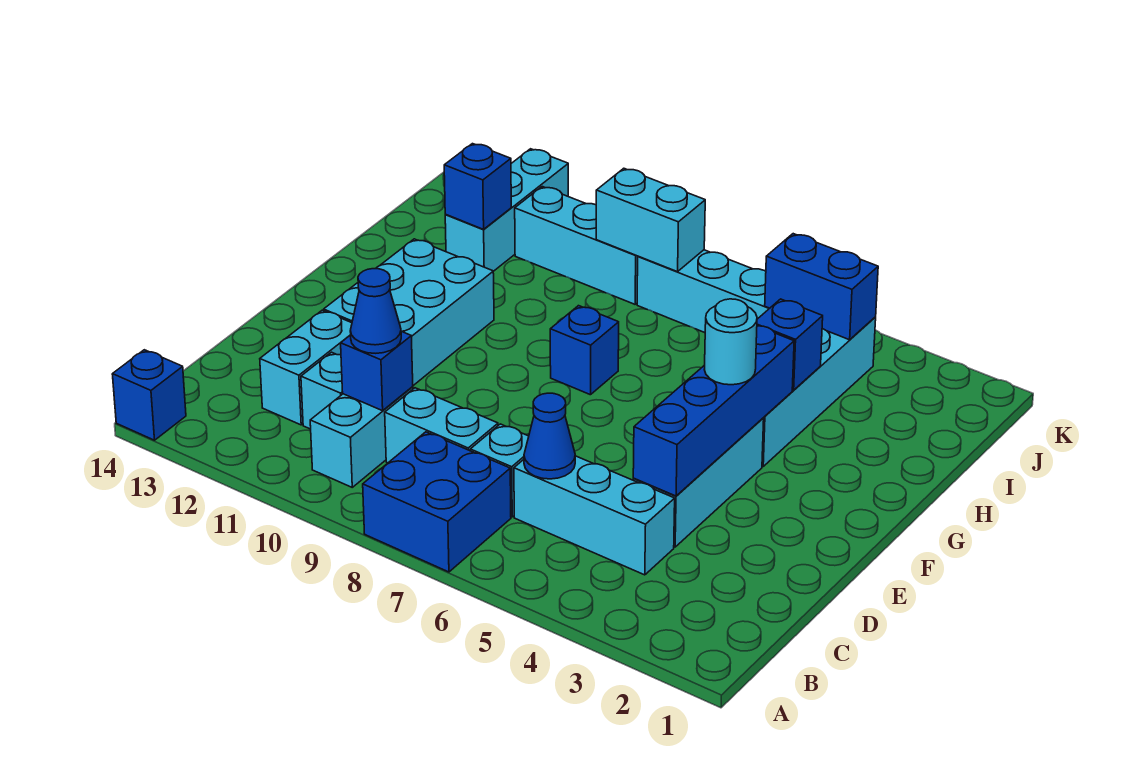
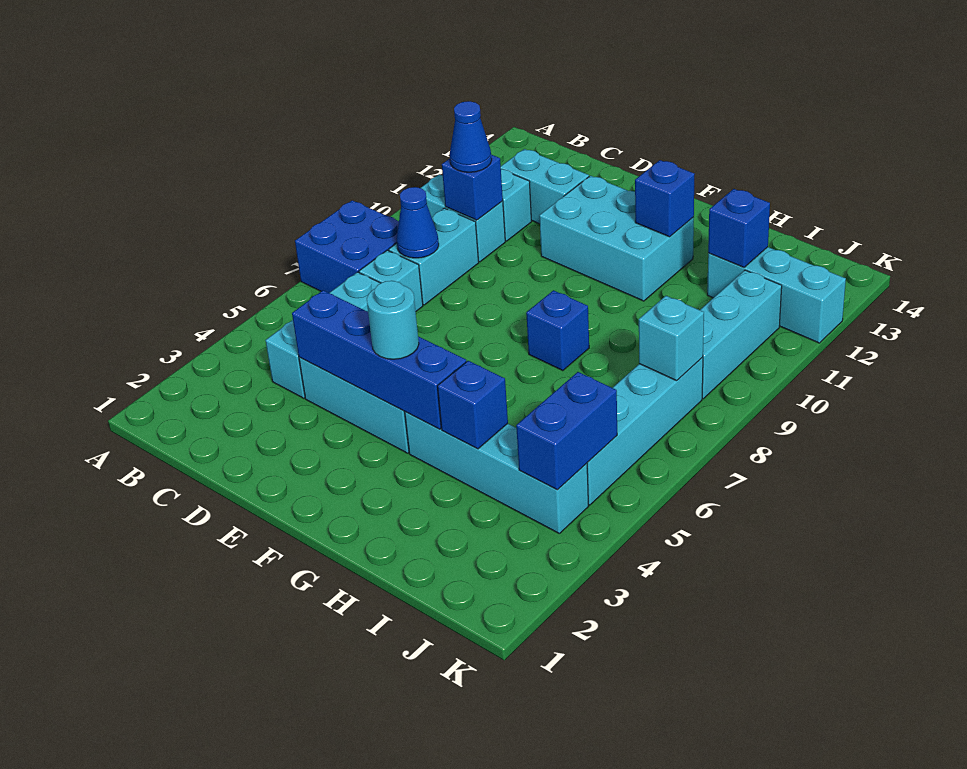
blue 1x1 brick [112,350,186,440] -> blue 1x1 brick moved to [635,160,695,237]
blue 1x1 cone [524,393,575,479] -> blue 1x1 cone moved to [396,187,439,258]
cyan 1x2 brick [596,168,705,272] -> cyan 1x1 brick [639,296,704,381]

